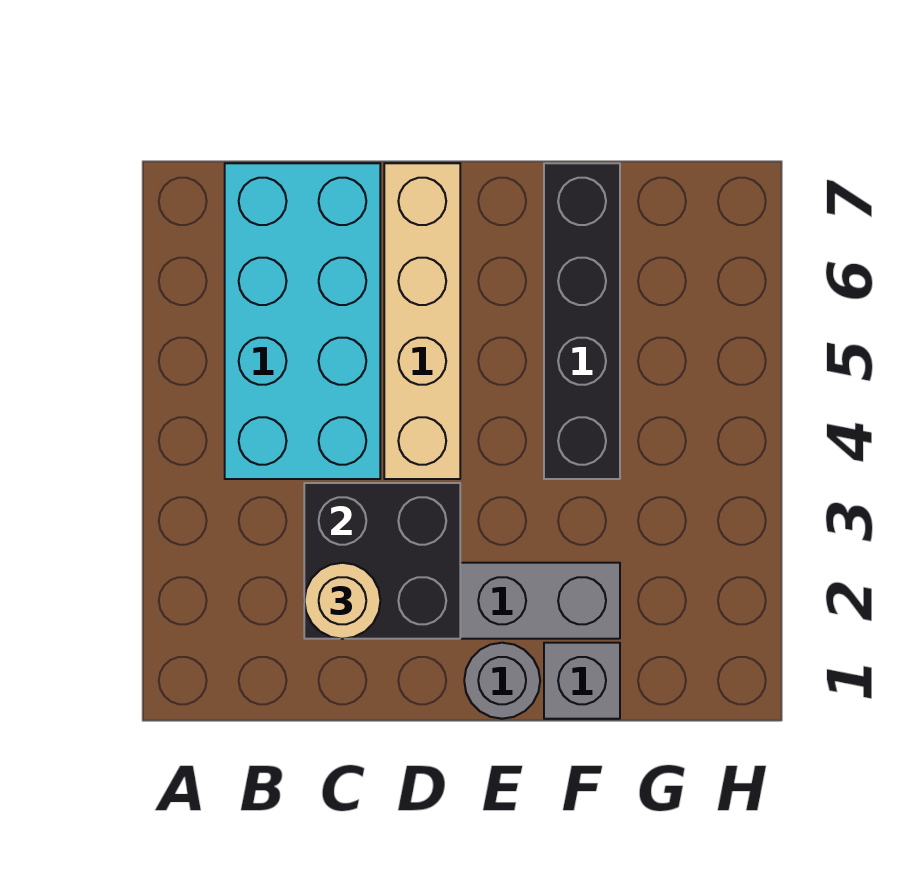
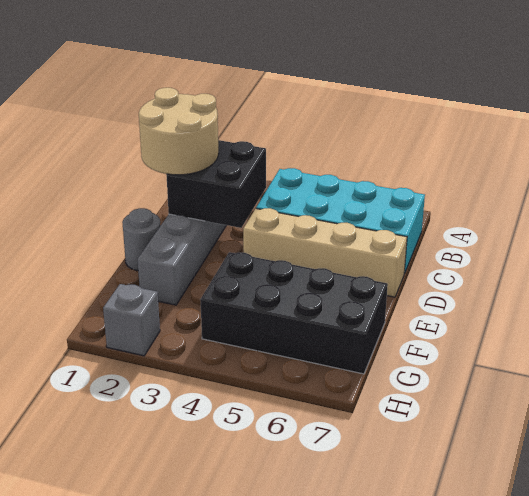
tan 1x1 round brick [304,563,380,639] -> tan 2x2 round brick [139,88,219,175]
grey 1x1 brick [544,643,620,719] -> grey 1x1 brick moved to [103,284,160,356]
black 1x4 brick [544,163,620,479] -> black 2x4 brick [200,252,388,374]

